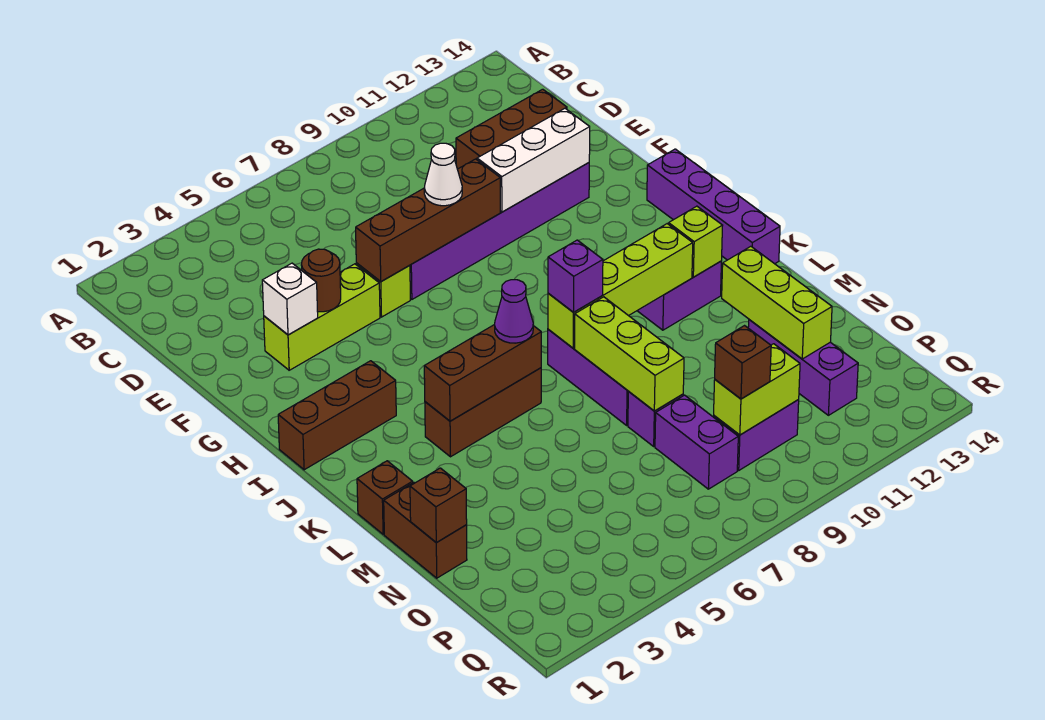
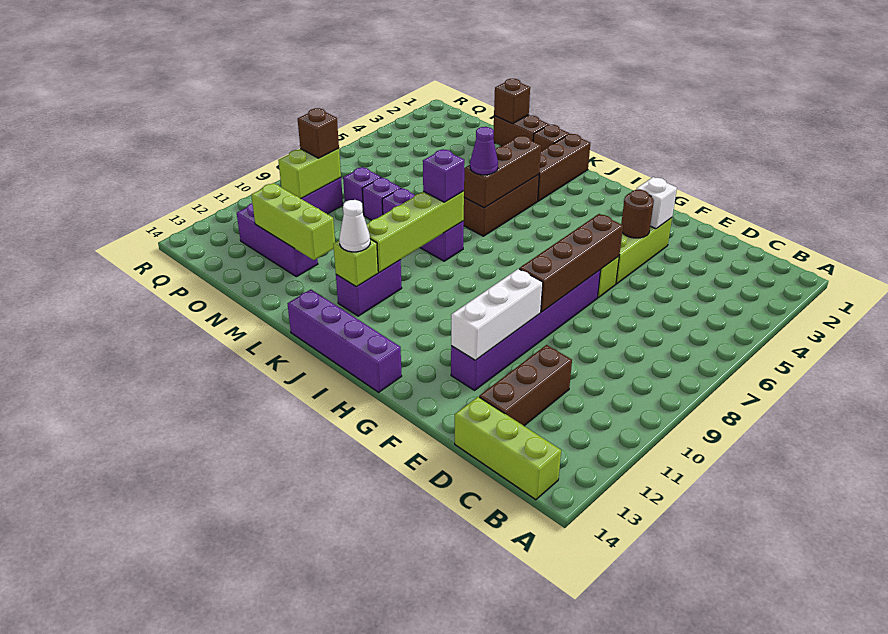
white 1x1 cone [424,143,462,206] -> white 1x1 cone moved to [339,200,370,252]
brown 1x3 brick [278,361,396,470] -> brown 1x3 brick moved to [538,134,590,201]
lime 1x3 brick [575,297,684,411] -> lime 1x3 brick moved to [455,397,561,500]
purple 1x2 brick [655,395,738,489] -> purple 1x1 brick [343,167,381,215]

